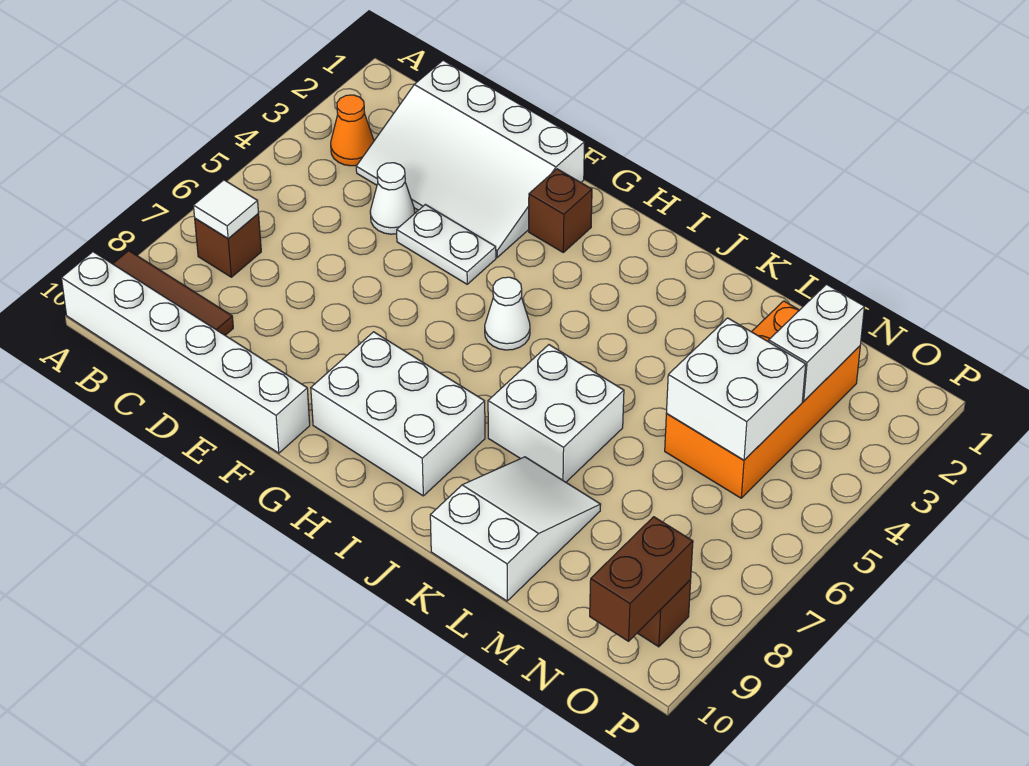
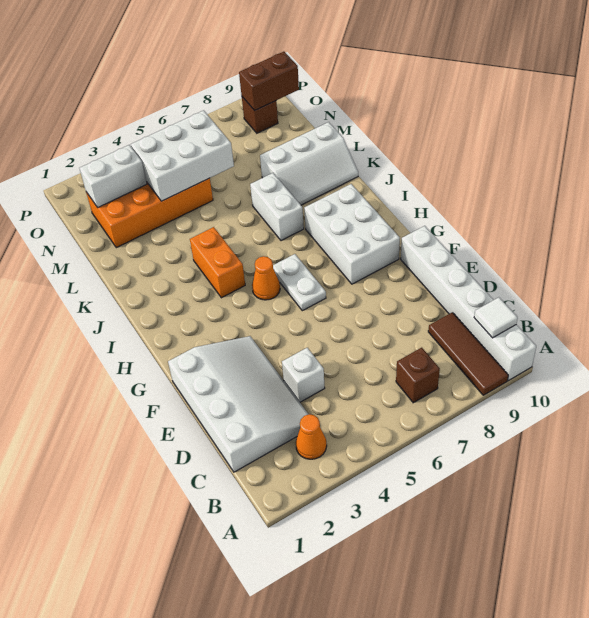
white 1x1 tile [193,180,258,239] -> white 1x1 tile moved to [474,297,518,338]
white 1x1 cone [370,163,415,234] -> white 1x1 brick [282,348,325,402]
white 1x2 plate [397,205,496,284] -> white 1x2 plate moved to [273,254,326,311]
brown 1x1 brick [529,169,592,252] -> none
white 1x1 cone [485,277,530,350] -> orange 1x1 cone [252,256,280,300]
none -> orange 1x2 brick [190,227,245,298]
white 2x2 brick [488,345,624,482] -> white 1x2 brick [250,173,304,241]
white 2x3 slope [430,457,601,601] -> white 2x3 slope turned to [260,122,358,205]
white 2x2 brick [666,318,806,460] -> white 2x3 brick [131,110,234,201]

